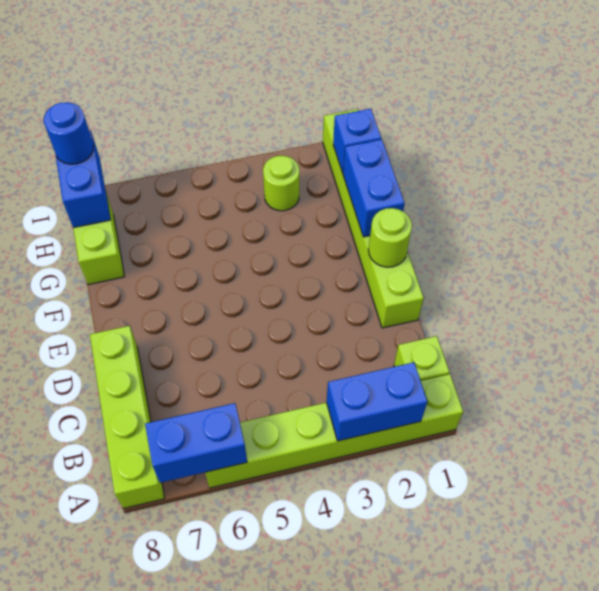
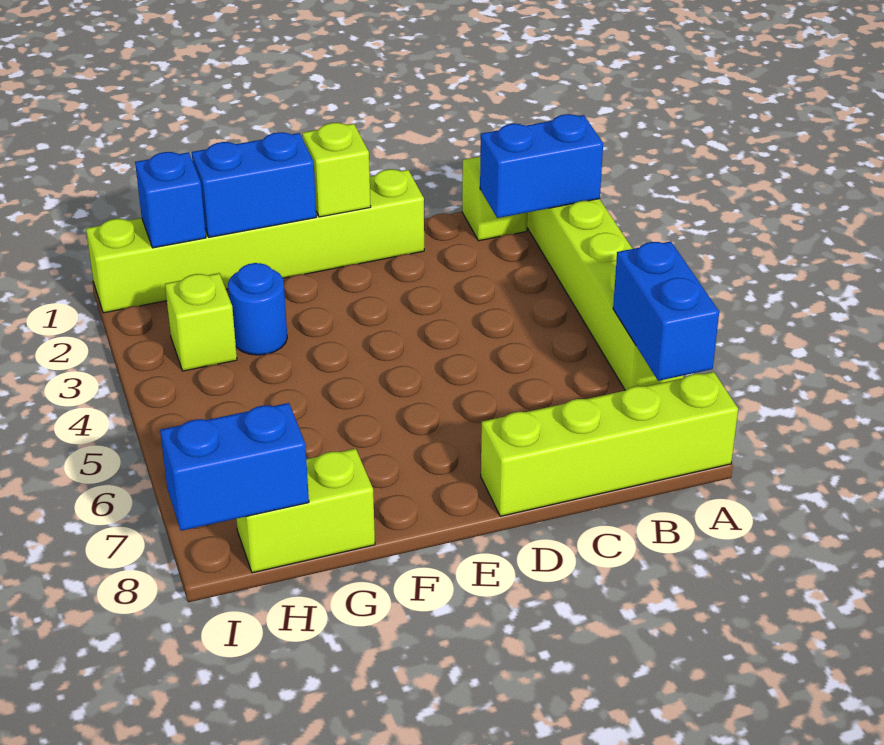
blue 1x2 brick [327,362,427,441] -> blue 1x2 brick turned to [480,114,603,218]
lime 1x1 round brick [368,208,412,267] -> lime 1x1 brick [302,123,371,217]
lime 1x1 round brick [263,156,299,211] -> lime 1x1 brick [165,273,237,371]
blue 1x1 round brick [44,102,94,164] -> blue 1x1 round brick moved to [228,263,287,355]

